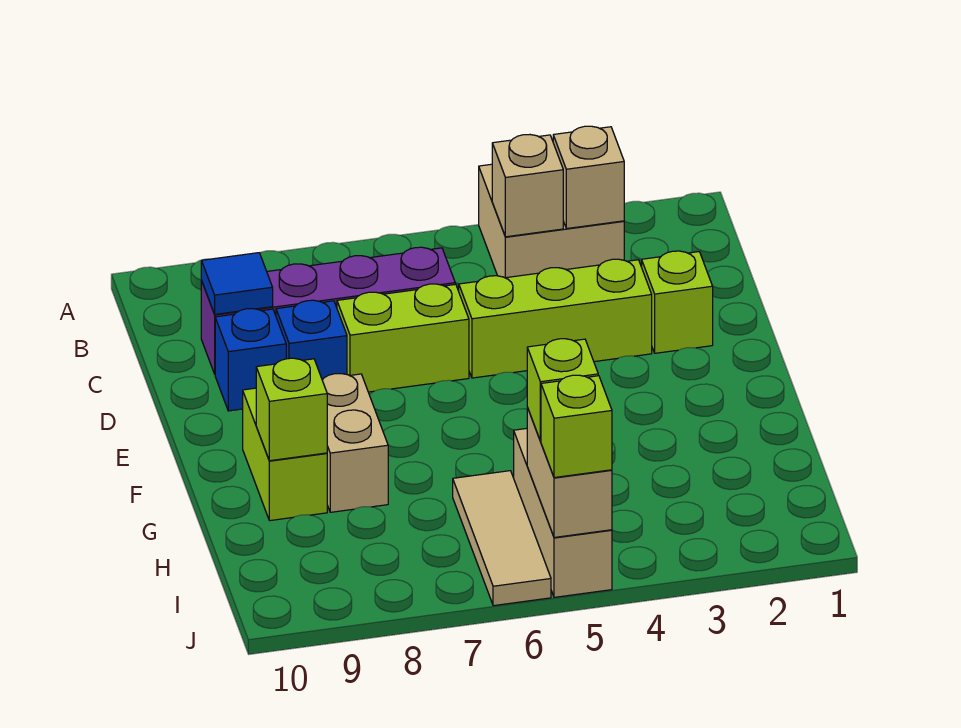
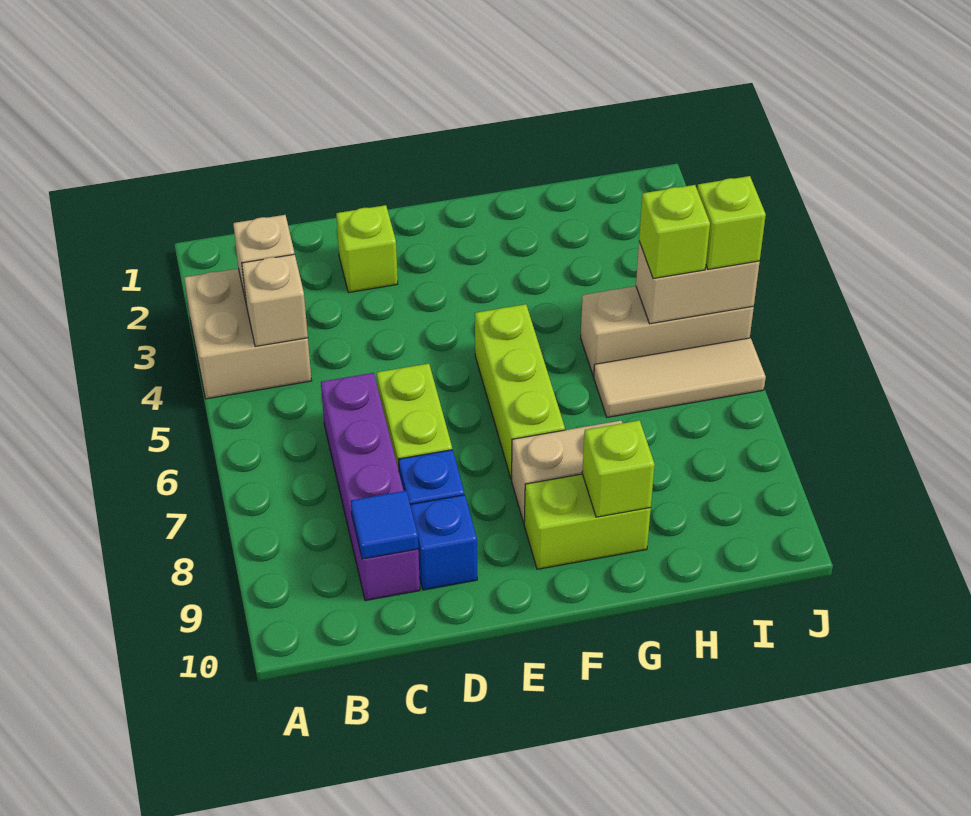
lime 1x3 brick [459,259,652,378] -> lime 1x3 brick moved to [475,304,565,479]

